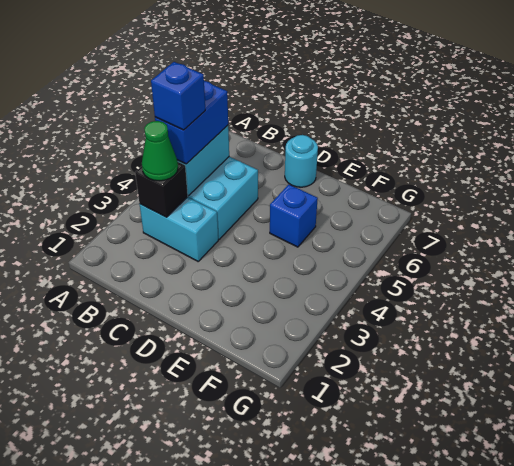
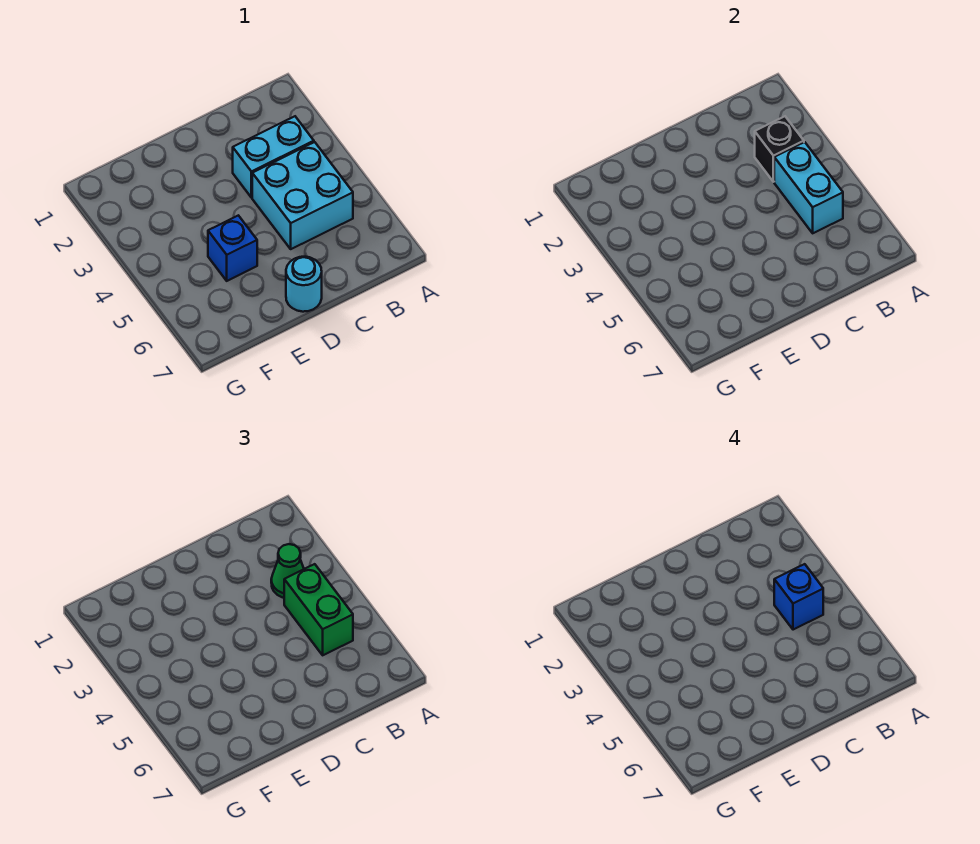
blue 1x2 brick [155,81,228,164] -> green 1x2 brick [284,564,353,655]

